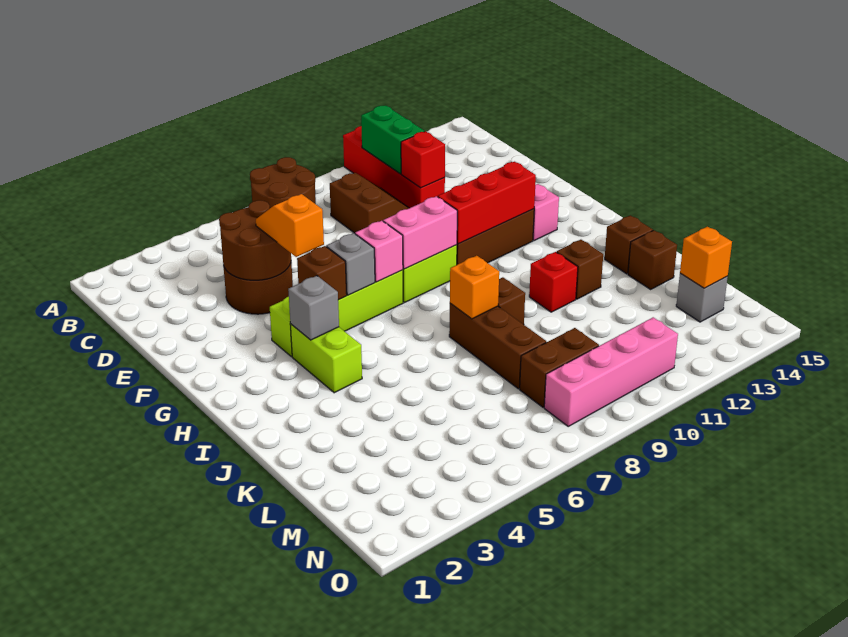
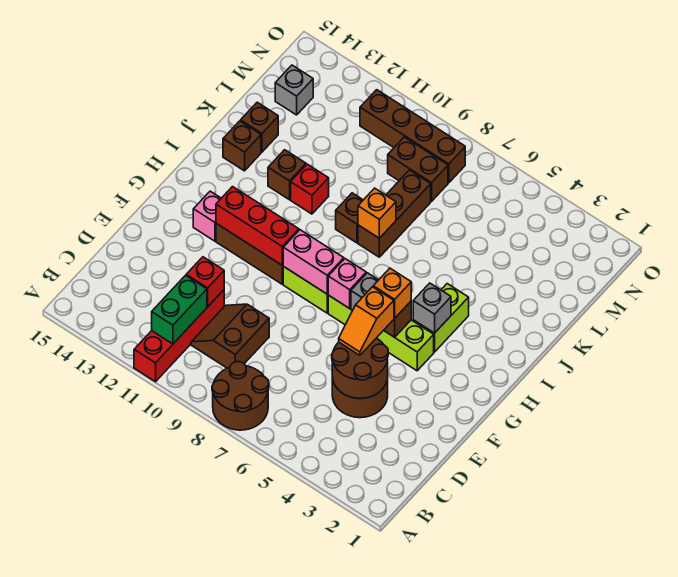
orange 1x1 brick [680,227,732,288] -> orange 1x1 brick moved to [373,268,411,318]
pink 1x4 brick [544,317,678,426] -> brown 1x4 brick [360,90,465,183]

